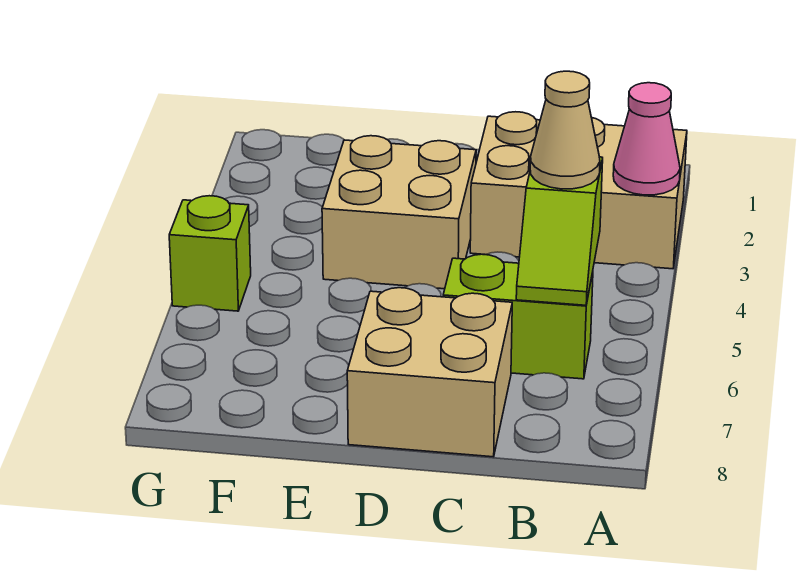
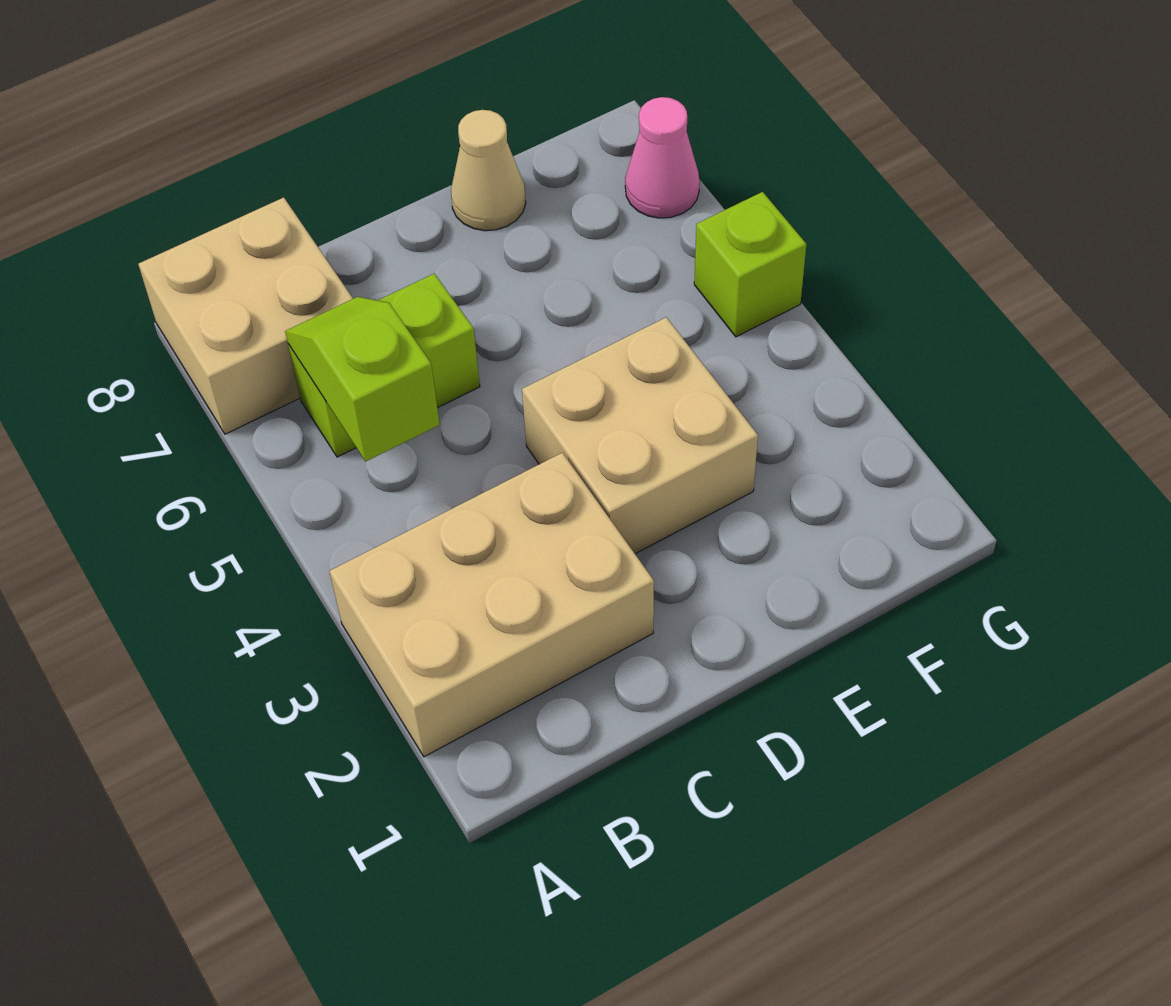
pink 1x1 cone [613,83,680,195] -> pink 1x1 cone moved to [625,97,700,218]
tan 1x1 cone [530,71,600,189] -> tan 1x1 cone moved to [451,110,526,231]
tan 2x2 brick [347,288,512,457] -> tan 2x2 brick moved to [138,198,353,434]

